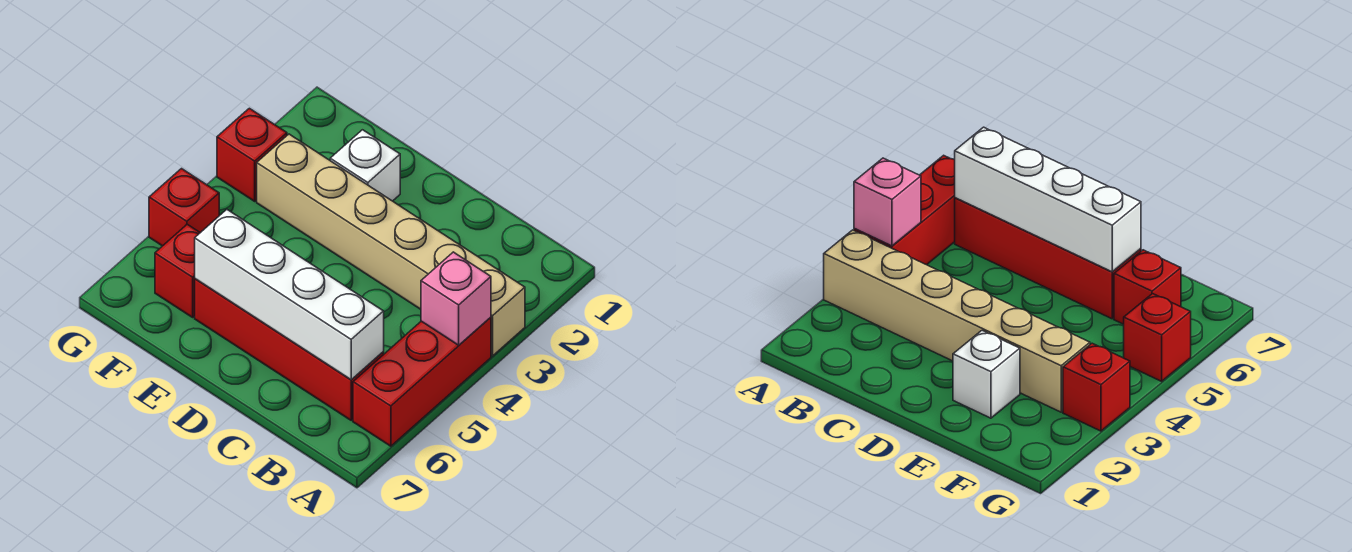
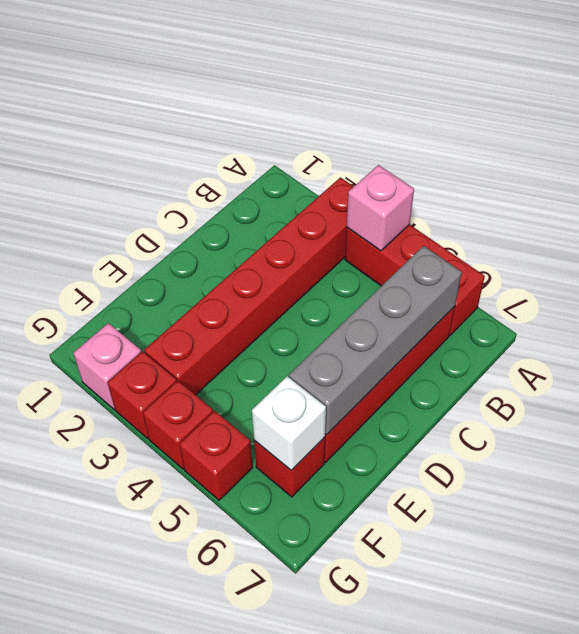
tan 1x6 brick [257,134,525,356] -> red 1x6 brick [144,178,354,395]
white 1x4 brick [195,209,384,380] -> grey 1x4 brick [289,246,462,435]
white 1x1 brick [330,130,400,201] -> white 1x1 brick moved to [252,376,326,470]
none -> pink 1x1 brick [73,323,141,409]
none -> red 1x1 brick [143,381,213,469]

